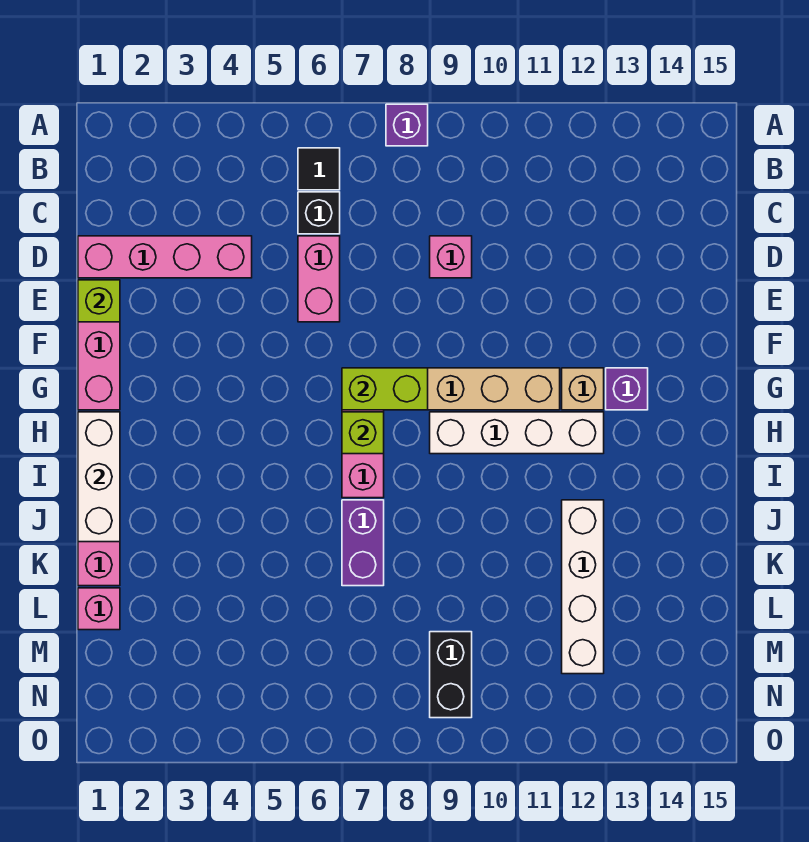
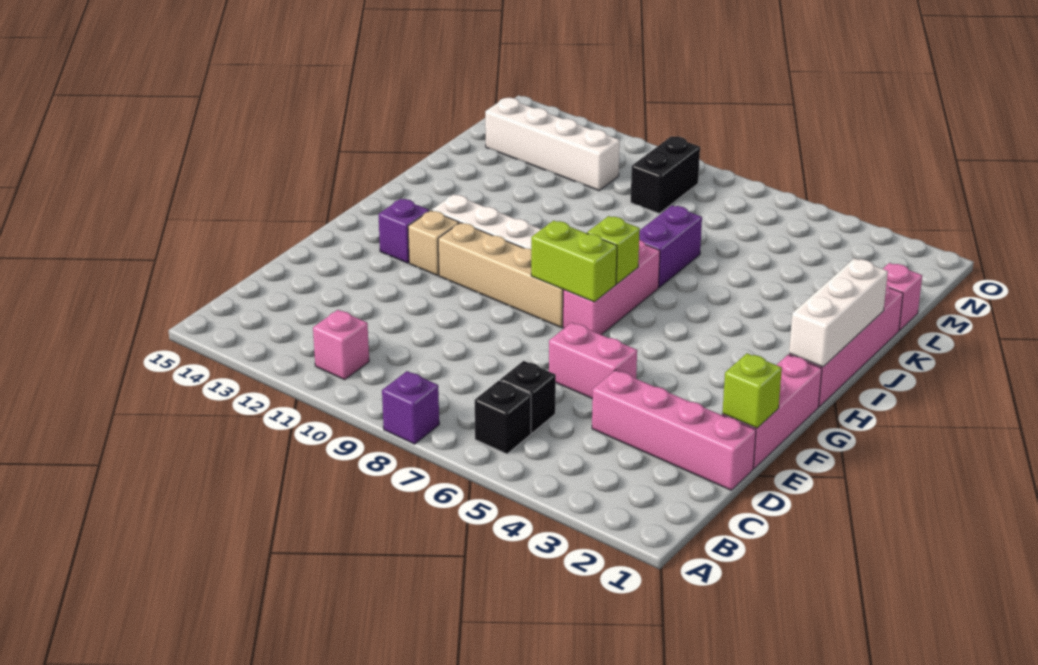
black 1x1 tile [298,148,340,190] -> black 1x1 brick [475,381,531,454]
pink 1x2 brick [298,236,340,322] -> pink 1x2 brick turned to [549,323,637,399]
pink 1x1 brick [430,236,472,278] -> pink 1x1 brick moved to [313,310,369,380]
white 1x4 brick [562,500,604,674] -> white 1x4 brick turned to [485,98,620,190]

